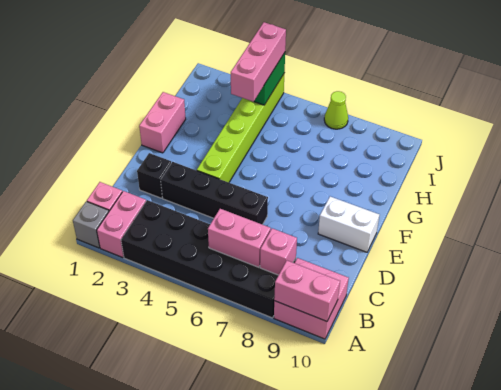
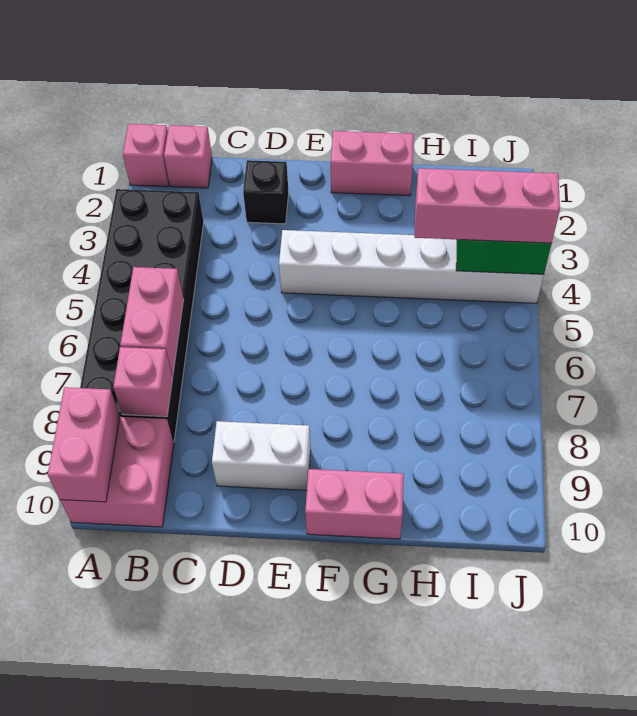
grey 1x1 brick [73,201,109,248] -> pink 1x1 brick [123,124,169,187]
pink 1x2 brick [97,191,146,258] -> pink 1x2 brick moved to [305,469,404,539]
black 1x4 brick [161,162,268,225] -> none
lime 1x6 brick [197,74,284,182] -> white 1x6 brick [279,230,544,303]
white 1x2 brick [318,196,379,252] -> white 1x2 brick turned to [212,421,311,490]
lime 1x1 cone [324,91,348,129] -> none

